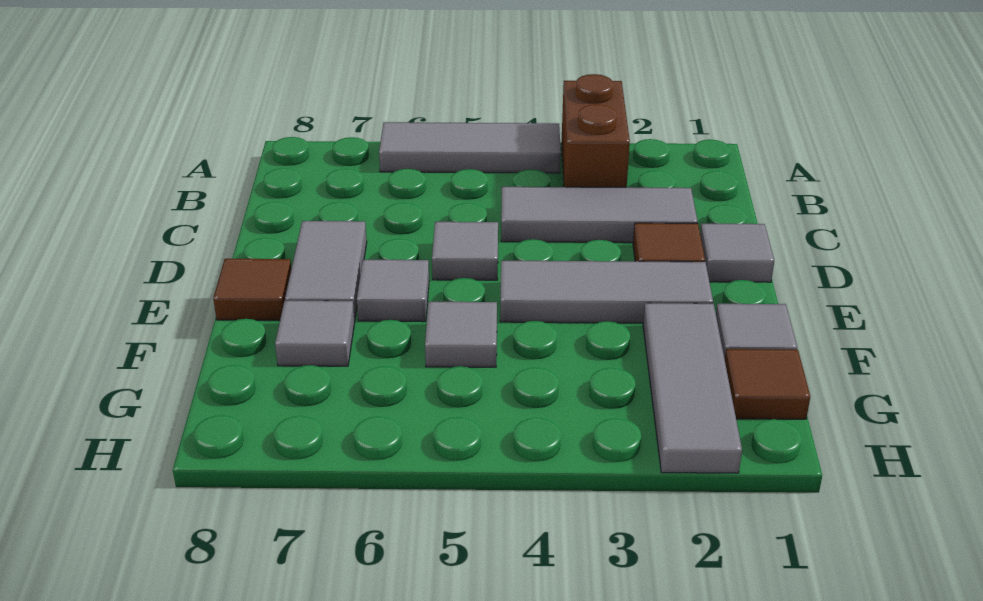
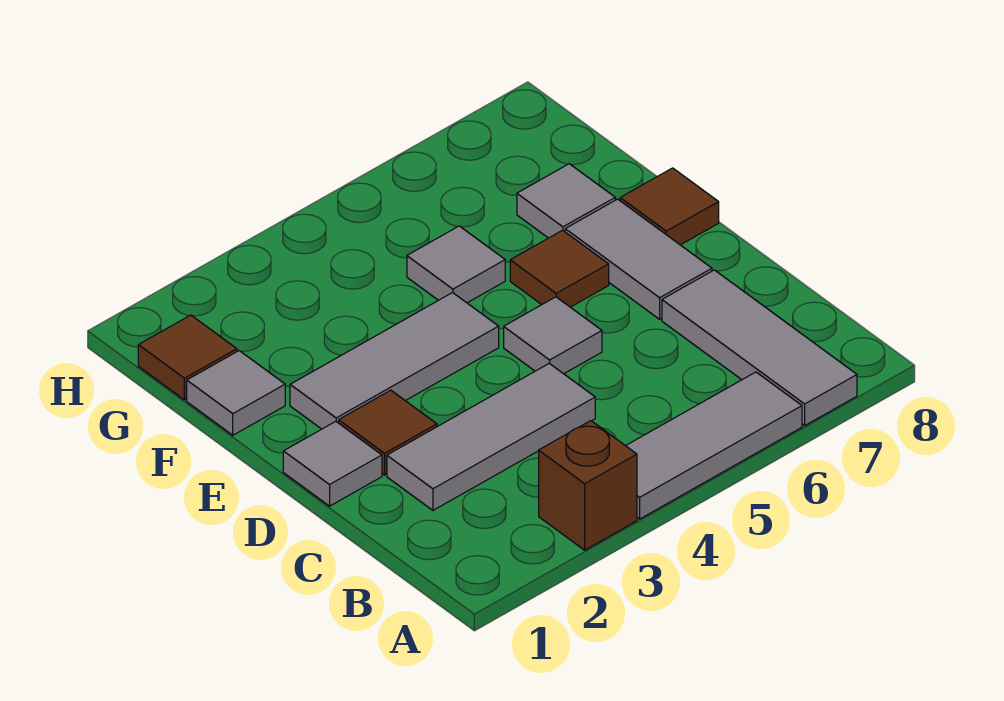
brown 1x2 brick [561,74,630,187] -> brown 1x1 brick [539,421,637,550]
grey 1x1 tile [357,260,429,322] -> brown 1x1 tile [510,230,609,307]
grey 1x3 tile [643,303,742,473] -> grey 1x3 tile moved to [662,270,857,425]

